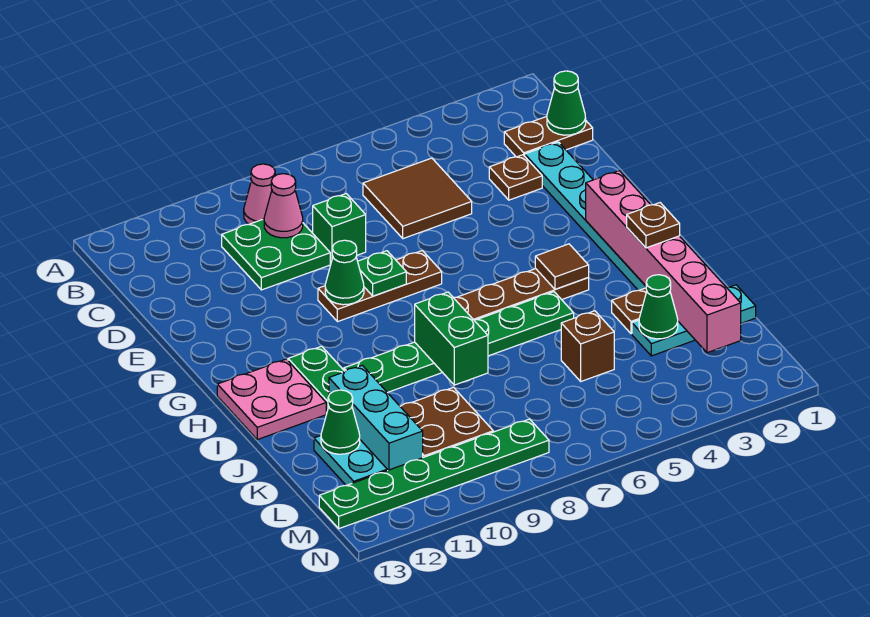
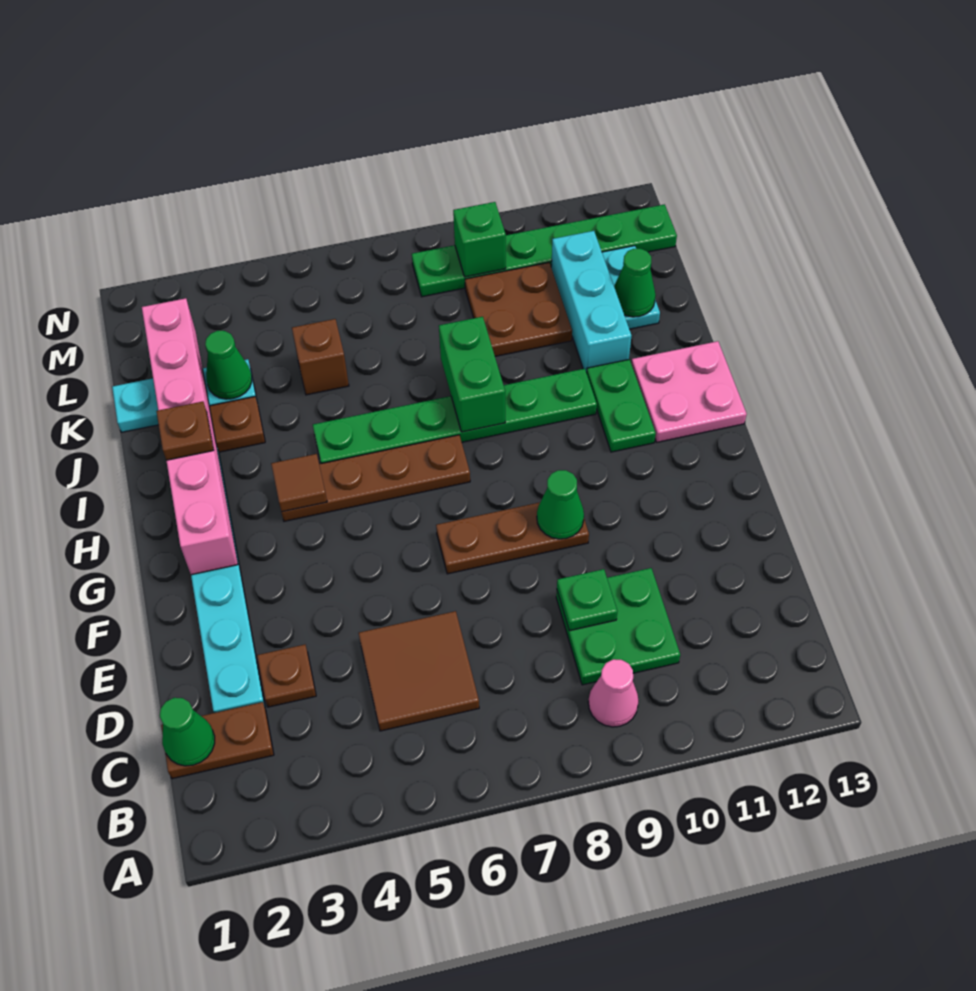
pink 1x1 cone [264,174,303,238] -> none
green 1x1 brick [313,194,366,263] -> green 1x1 brick moved to [453,202,506,277]
green 1x1 plate [358,251,406,296] -> green 1x1 plate moved to [557,569,617,631]

